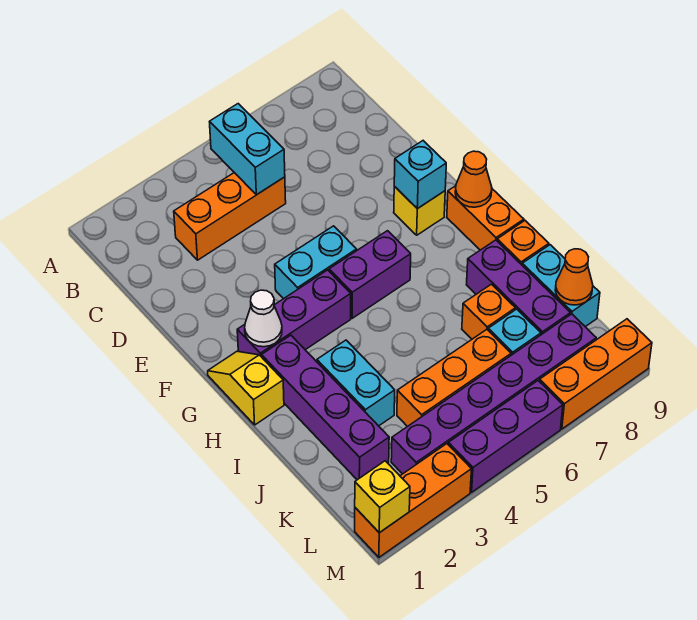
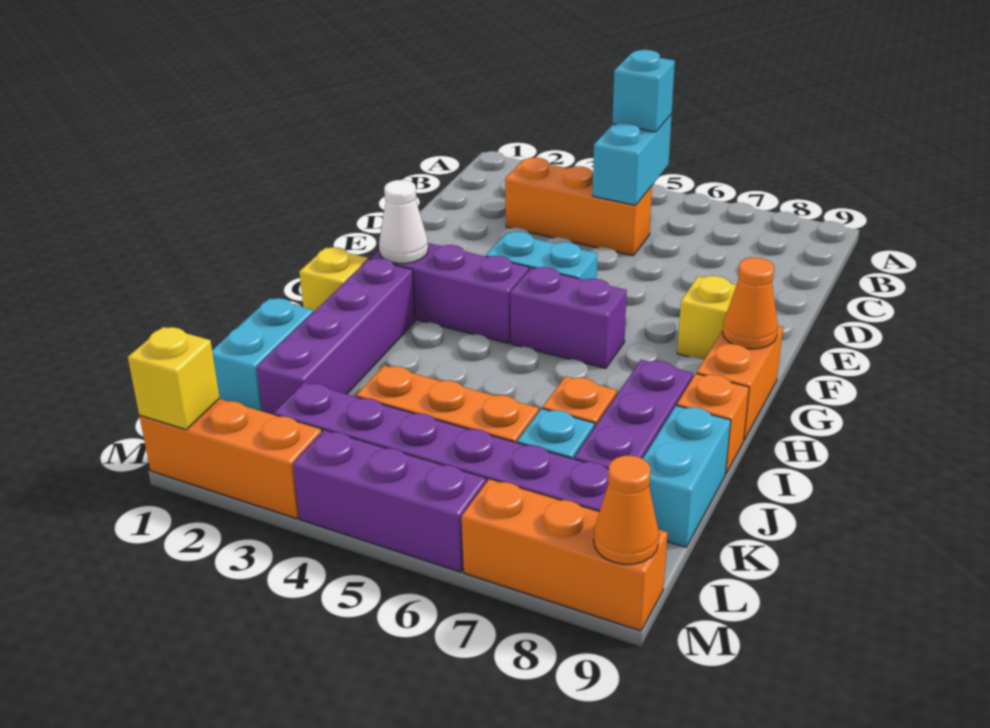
cyan 1x1 brick [394,141,446,209] -> cyan 1x1 brick moved to [612,50,675,132]
cyan 1x2 brick [317,340,395,426] -> cyan 1x2 brick moved to [212,298,313,411]
orange 1x1 cone [555,249,593,305] -> orange 1x1 cone moved to [594,456,659,564]

